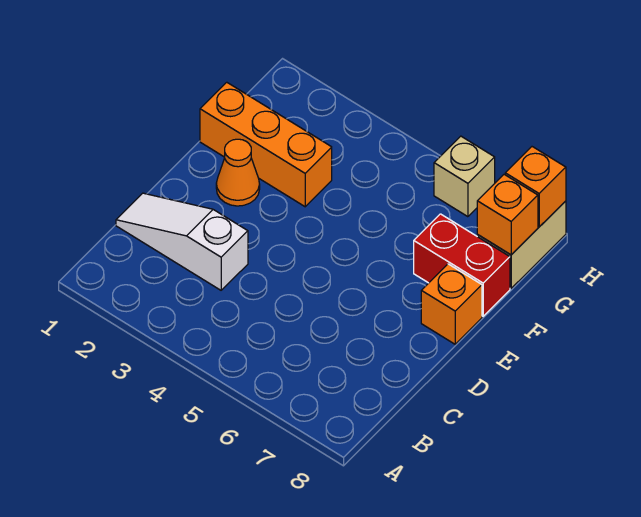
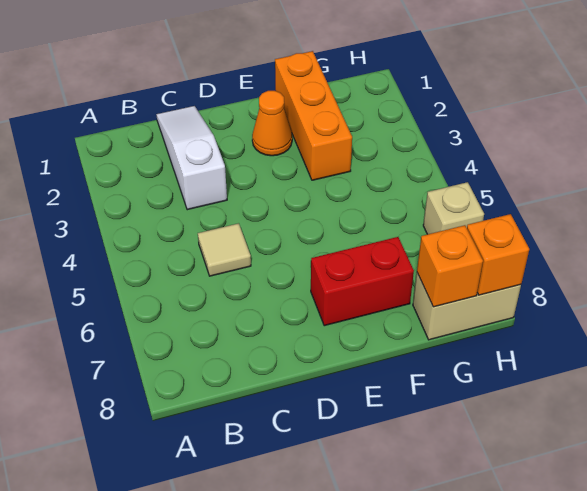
none -> tan 1x1 tile [198,223,251,276]
orange 1x1 brick [421,264,482,344] -> none
red 1x2 brick [414,214,510,316] -> red 1x2 brick turned to [311,237,414,326]

